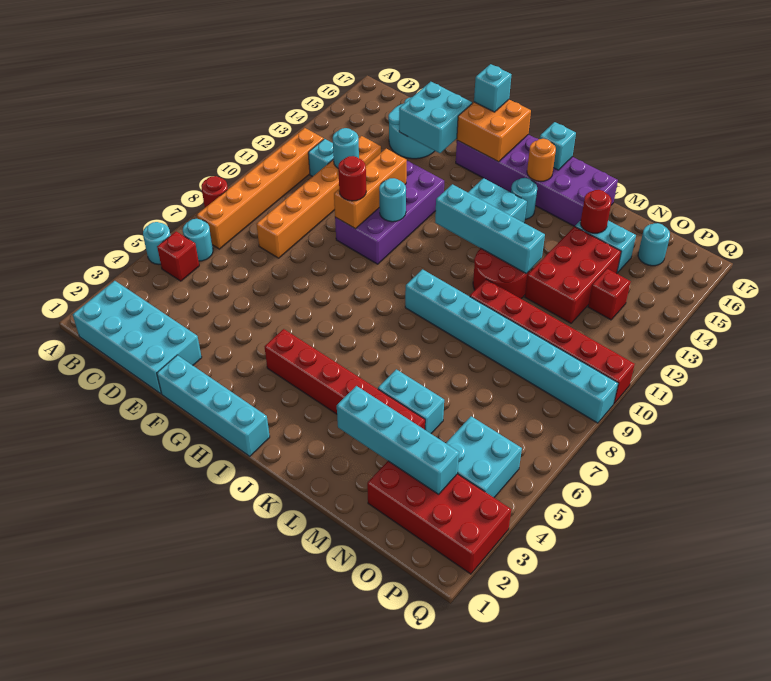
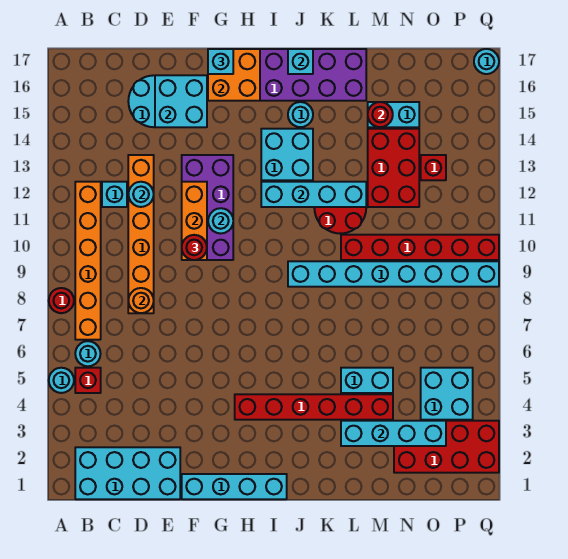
orange 1x1 round brick [527,139,556,181] -> orange 1x1 round brick moved to [128,288,154,313]
cyan 1x1 round brick [638,223,670,266] -> cyan 1x1 round brick moved to [474,49,499,74]

